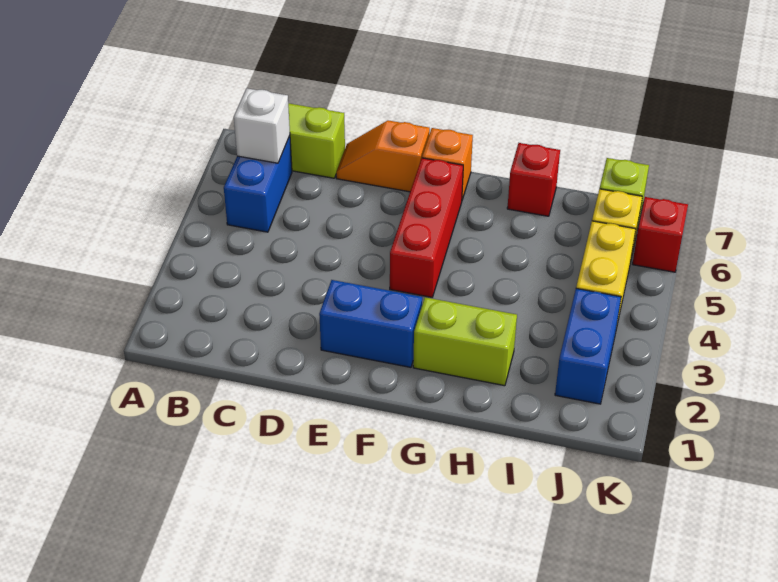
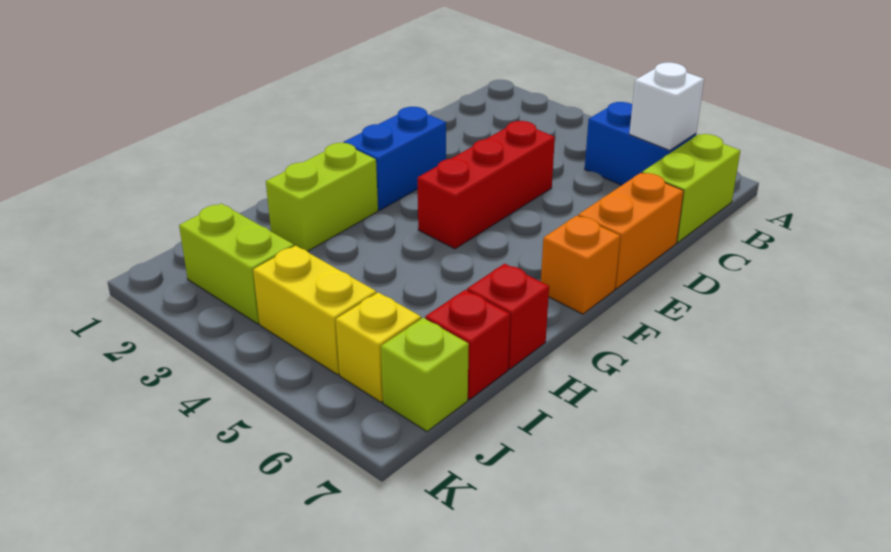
orange 1x2 slope [336,120,430,192] -> orange 1x2 brick [578,173,684,289]
red 1x3 brick [390,158,463,297] -> red 1x3 brick turned to [418,121,555,249]
blue 1x2 brick [555,289,621,404] -> lime 1x2 brick [179,204,294,324]
red 1x1 brick [633,197,688,272] -> red 1x1 brick moved to [425,290,510,399]

